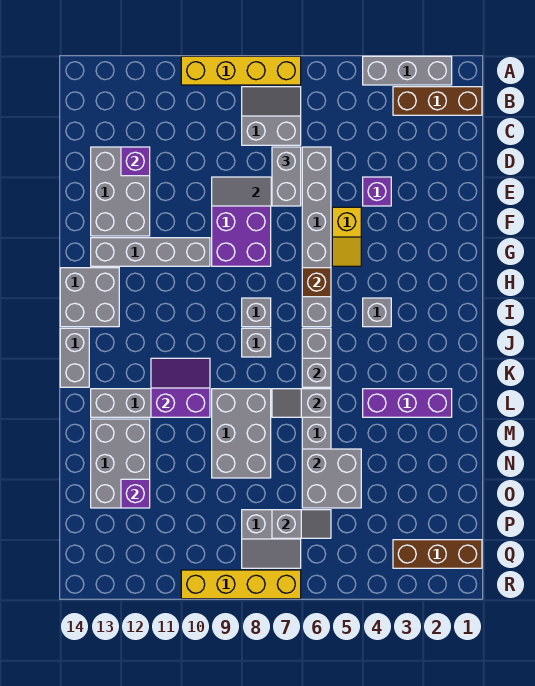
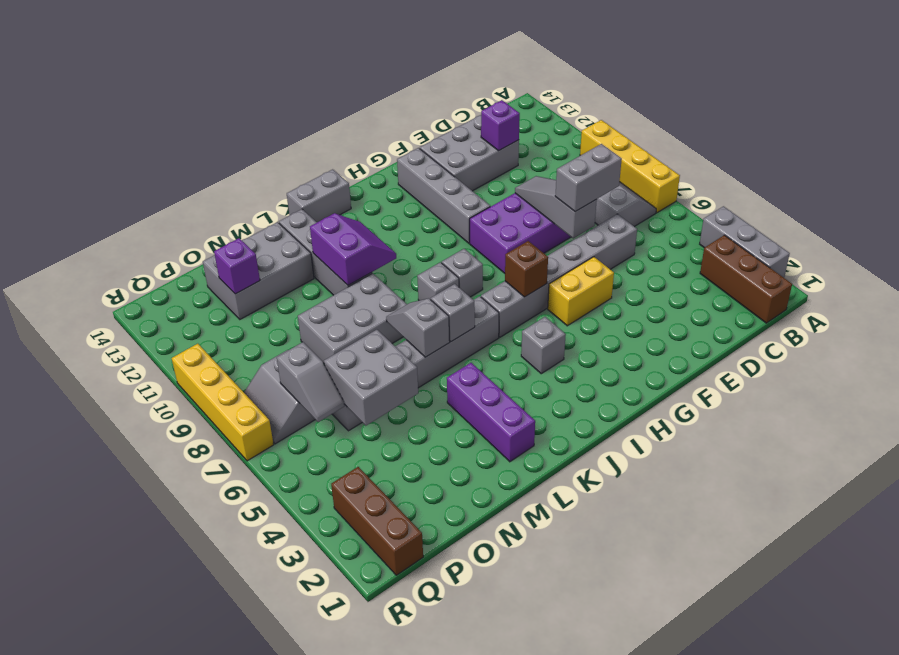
purple 1x1 brick [363,177,391,206] -> none
yellow 1x2 slope [332,207,361,266] -> yellow 1x2 brick [548,257,614,326]
grey 2x2 brick [60,268,119,327] -> none

